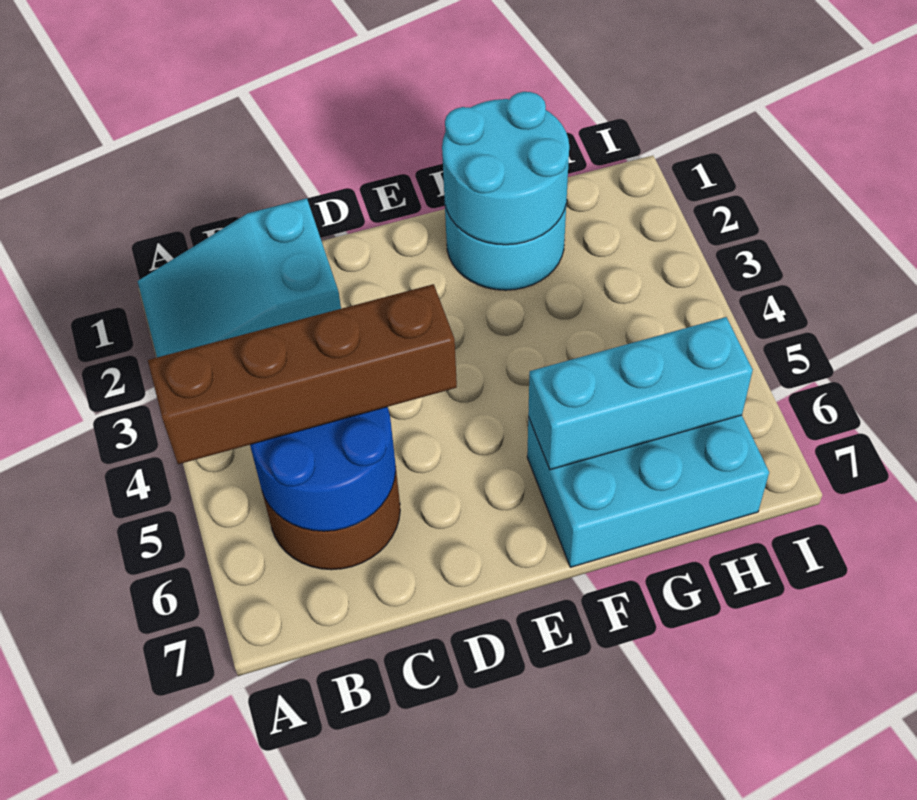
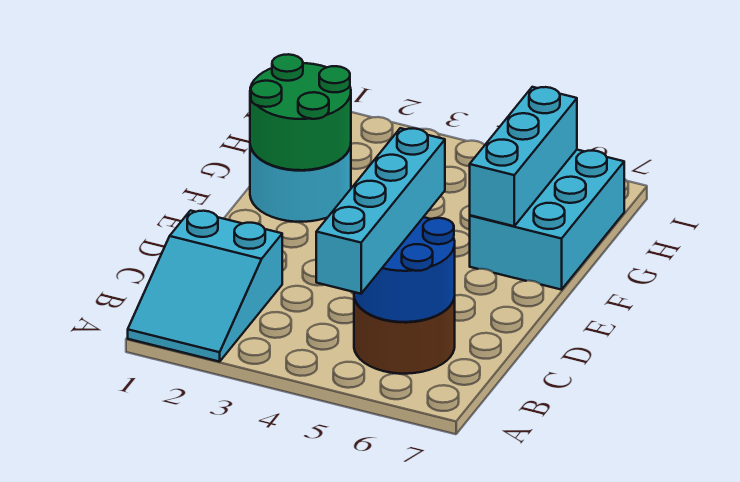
brown 1x4 brick [148,284,457,464] -> cyan 1x4 brick [316,128,445,294]
cyan 2x2 round brick [442,92,569,245] -> green 2x2 round brick [250,54,351,170]

